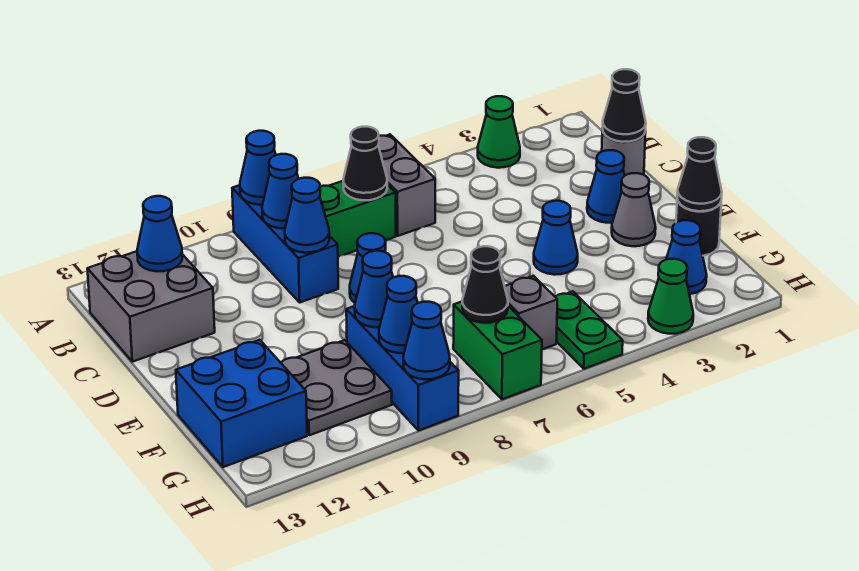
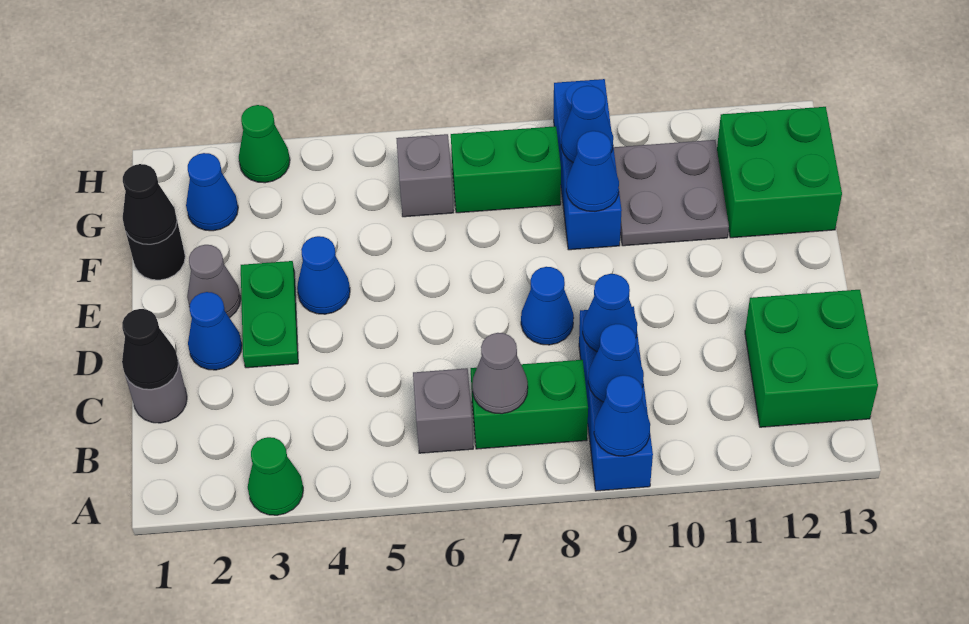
grey 1x2 brick [378,134,435,236] -> grey 1x1 brick [413,368,473,453]
black 1x1 cone [343,127,387,200] -> grey 1x1 cone [472,333,528,414]
grey 2x2 brick [87,251,215,362] -> green 2x2 brick [745,290,878,427]
blue 1x1 cone [137,196,182,271] -> none
blue 2x2 brick [176,340,307,467] -> green 2x2 brick [717,107,842,238]
green 1x2 plate [555,291,623,369] -> green 1x2 plate moved to [241,261,298,368]
green 1x2 brick [453,302,542,399] -> green 1x2 brick turned to [451,126,561,213]
black 1x1 cone [462,246,508,323] -> none
blue 1x1 cone [403,302,450,379] -> none

